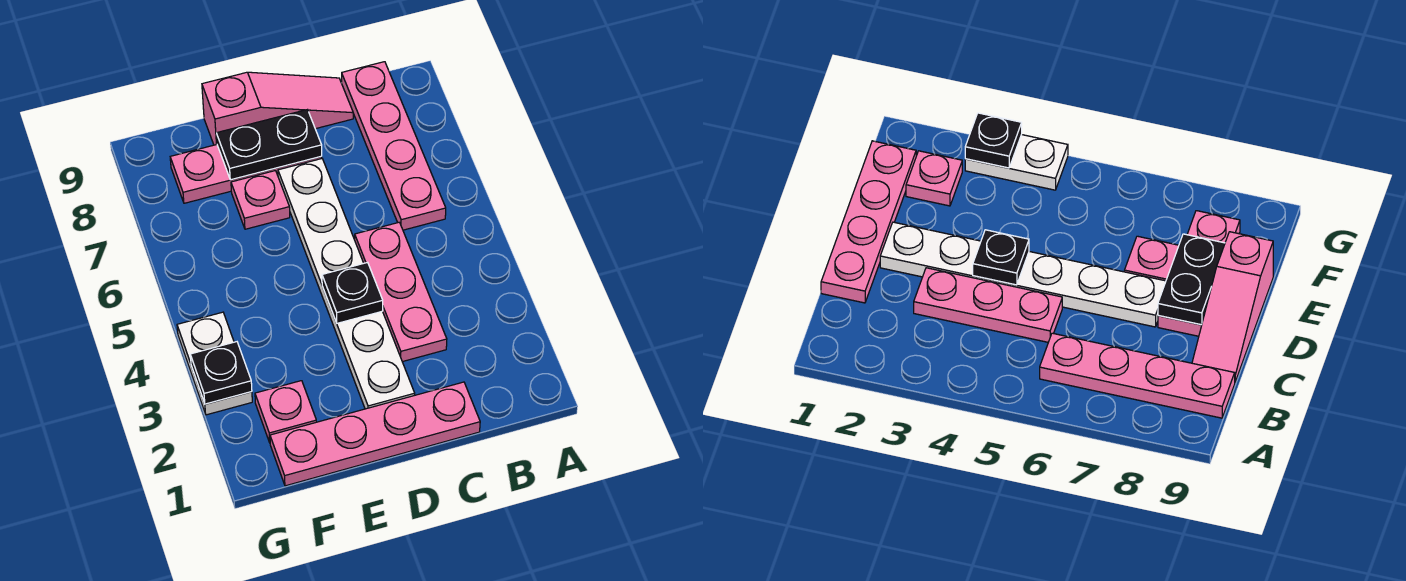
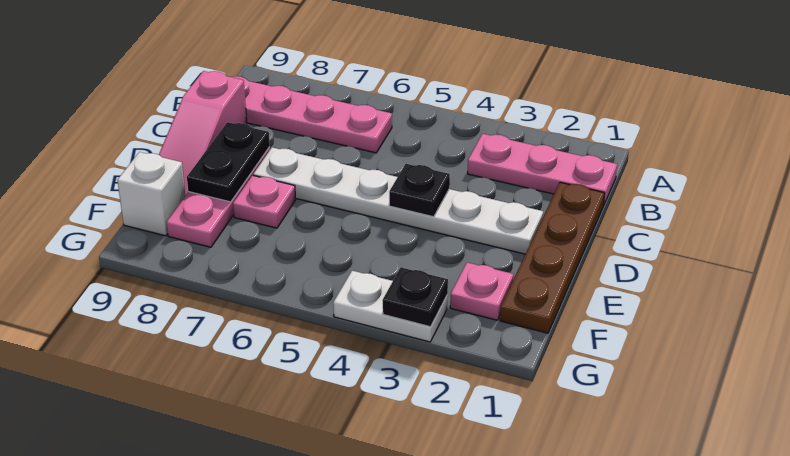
pink 1x4 plate [270,382,480,486] -> brown 1x4 plate [500,182,605,333]
pink 1x3 plate [355,222,447,362] -> pink 1x3 plate moved to [468,134,617,206]
pink 1x3 slope [202,72,353,145] -> pink 1x3 slope turned to [159,71,247,196]
none -> white 1x1 brick [117,152,185,236]

